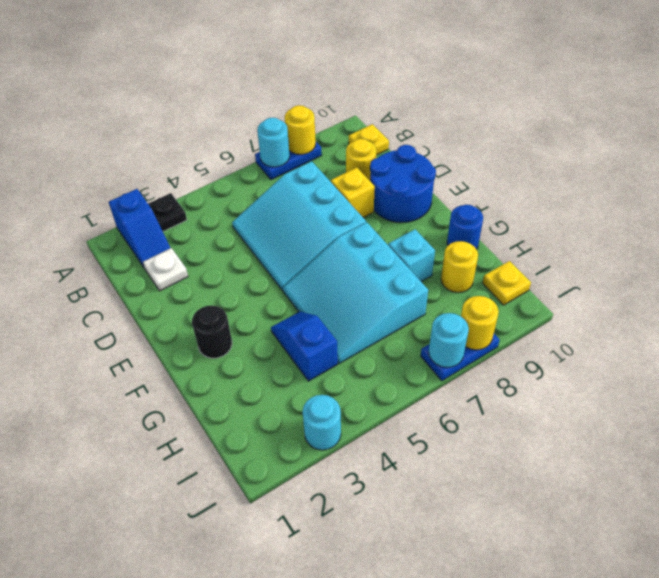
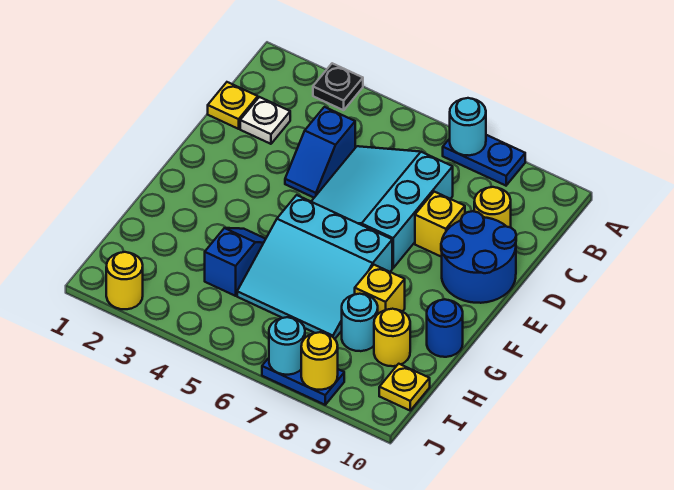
blue 1x2 slope [109,189,170,268] -> blue 1x2 slope moved to [285,107,355,198]
yellow 1x1 round brick [285,105,316,154] -> yellow 1x1 round brick moved to [106,252,143,309]
yellow 1x1 plate [349,124,389,155] -> yellow 1x1 plate moved to [208,82,258,129]
black 1x1 round brick [192,306,232,358] -> none
cyan 3x3 slope [283,222,428,364] -> cyan 3x3 slope turned to [237,195,392,339]
cyan 1x1 brick [388,229,435,282] -> yellow 1x1 brick [355,265,405,314]
cyan 1x1 round brick [303,395,341,450] -> cyan 1x1 round brick moved to [342,294,378,351]

